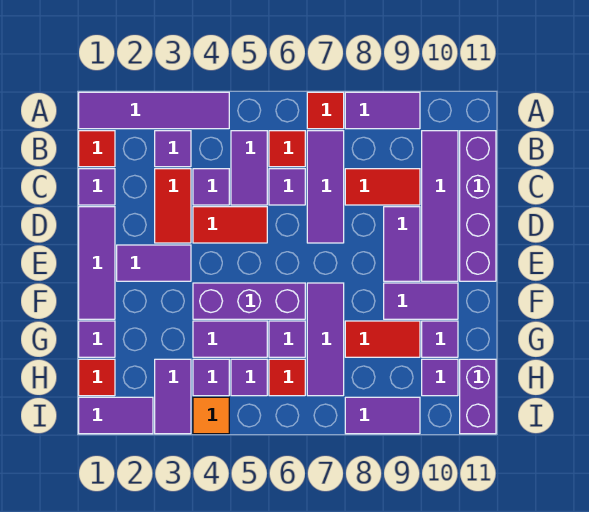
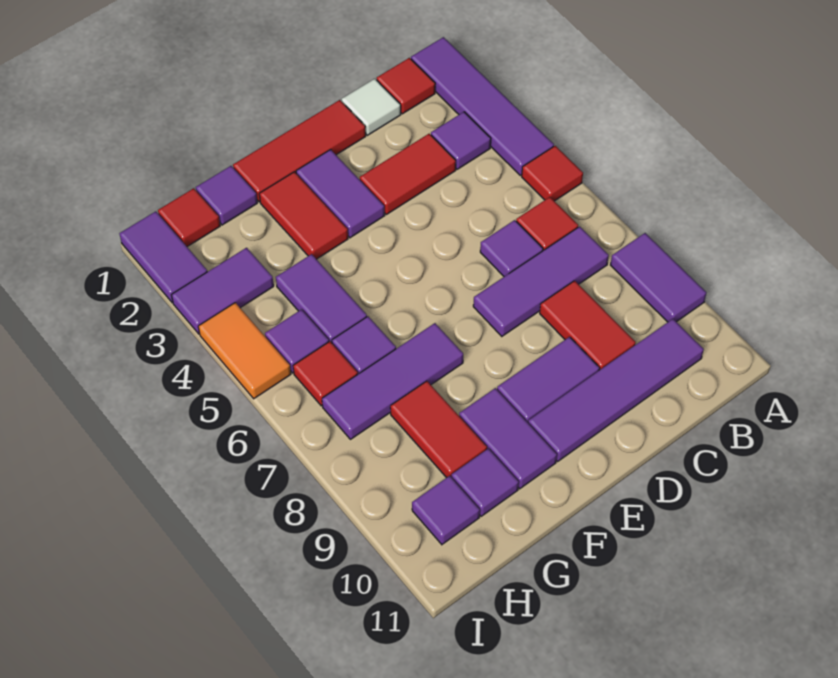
red 1x1 tile [307,92,344,129] -> red 1x1 tile moved to [522,146,583,201]
purple 1x2 tile [231,131,267,205] -> none
purple 1x4 brick [460,131,496,281] -> none
purple 1x1 tile [79,169,115,205] -> white 1x1 tile [342,79,401,135]
purple 1x1 tile [193,169,229,205] -> none
purple 1x3 tile [79,207,115,319] -> red 1x3 tile [233,100,366,202]
red 1x2 tile [193,207,267,243] -> red 1x2 tile moved to [259,172,348,259]
purple 1x3 brick [193,283,305,319] -> none
purple 1x1 tile [193,359,229,396] -> none
purple 1x2 brick [460,359,496,434] -> none
orange 1x1 tile [193,397,229,434] -> orange 1x2 tile [198,303,291,399]
purple 1x2 tile [345,397,420,434] -> none

